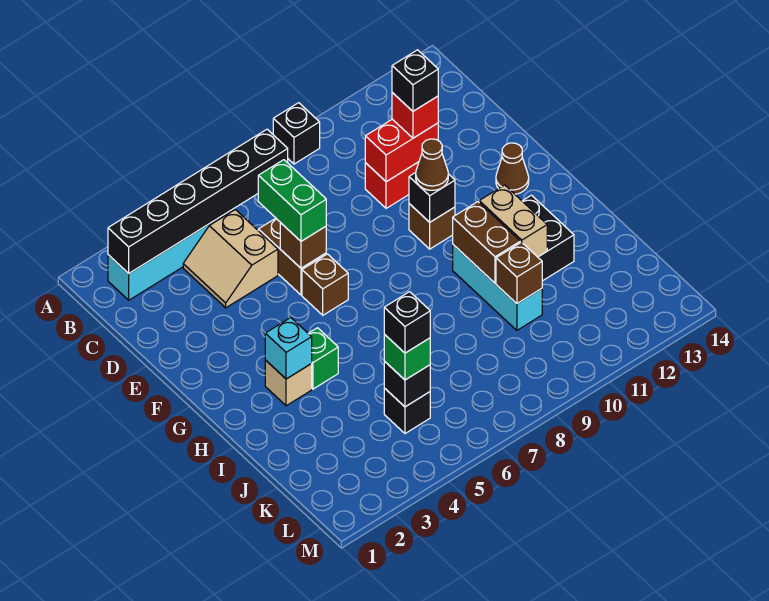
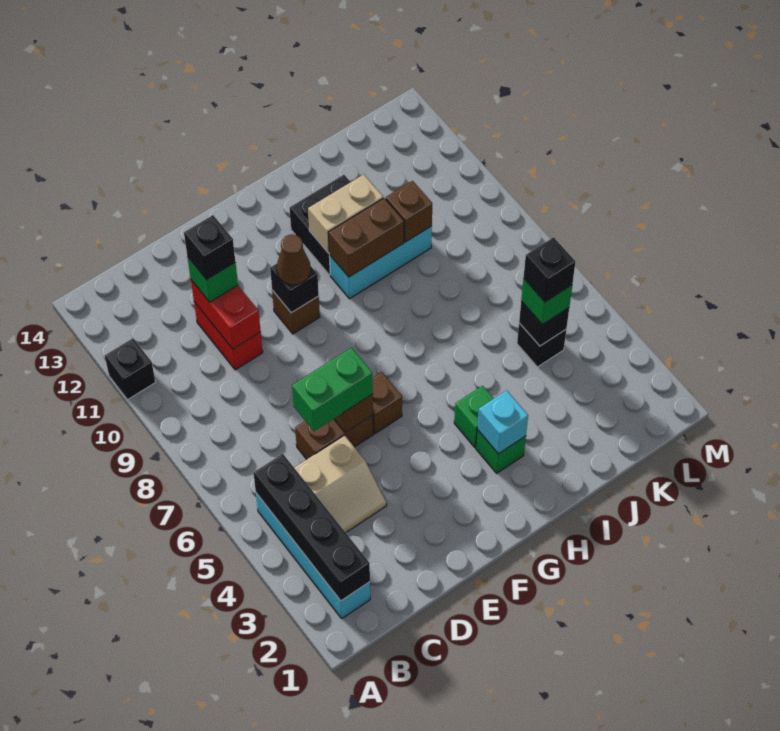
black 1x1 brick [273,103,320,164] -> black 1x1 brick moved to [105,338,155,400]
black 1x6 brick [108,129,288,273] -> black 1x4 brick [253,454,370,601]
red 1x1 brick [392,93,438,138] -> green 1x1 brick [187,256,238,302]
brown 1x1 cone [496,143,529,194] -> none
tan 1x1 brick [265,360,312,406] -> green 1x1 brick [476,430,526,473]

